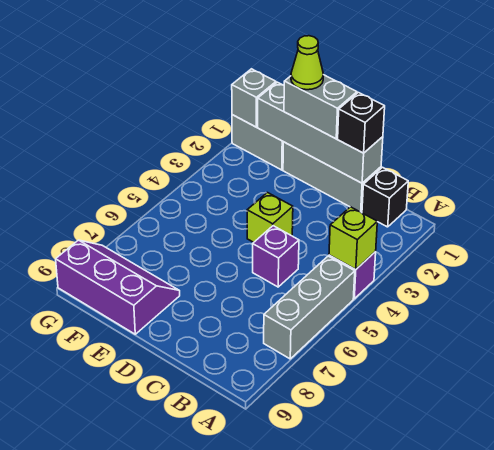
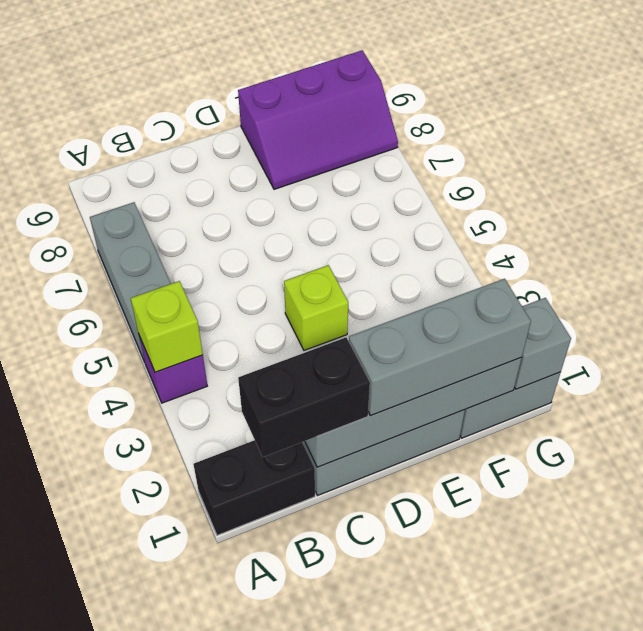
black 1x1 brick [362,167,408,227] -> black 1x2 brick [194,440,315,535]
black 1x1 brick [338,93,385,153] -> black 1x2 brick [238,338,370,457]
purple 1x1 brick [253,226,299,287] -> none
grey 1x2 brick [284,75,357,139] -> grey 1x3 brick [349,279,531,416]
lime 1x1 cone [291,36,323,90] -> none

